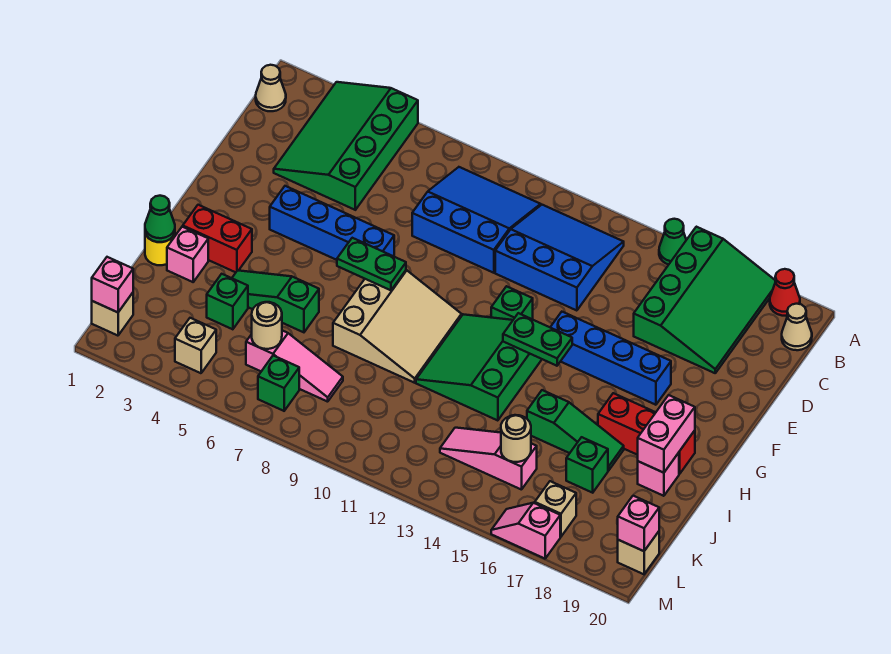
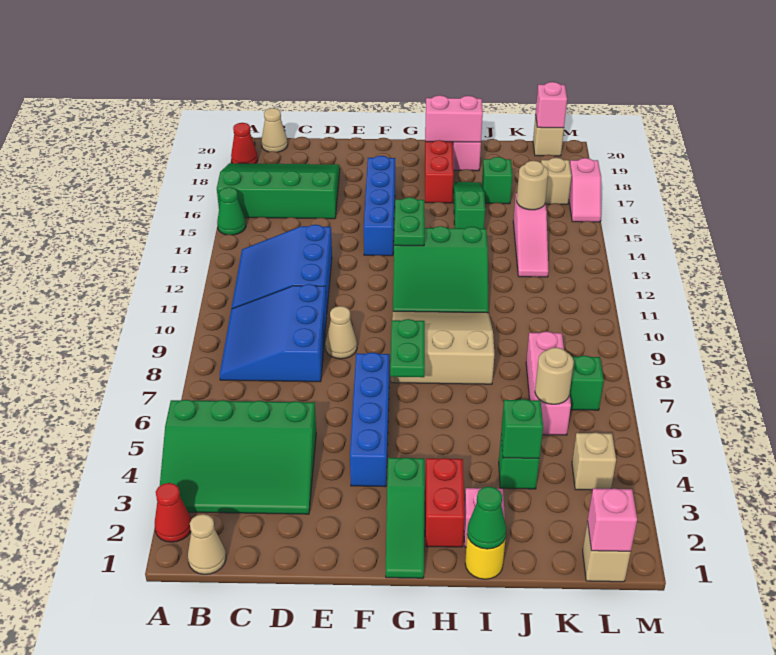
none -> red 1x1 cone [155,483,191,542]
none -> tan 1x1 cone [325,306,357,359]
green 1x1 brick [491,286,533,320] -> green 1x1 brick moved to [501,399,543,458]
green 1x3 slope [232,270,319,332] -> green 1x3 slope moved to [386,458,425,578]
pink 1x3 slope [246,330,343,402] -> pink 1x3 brick [526,332,571,435]

